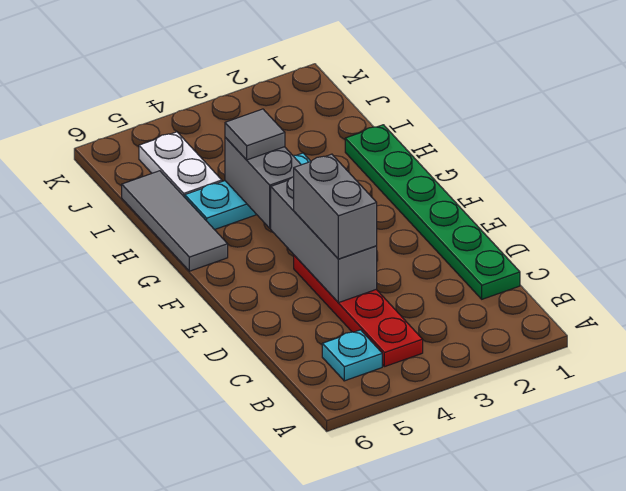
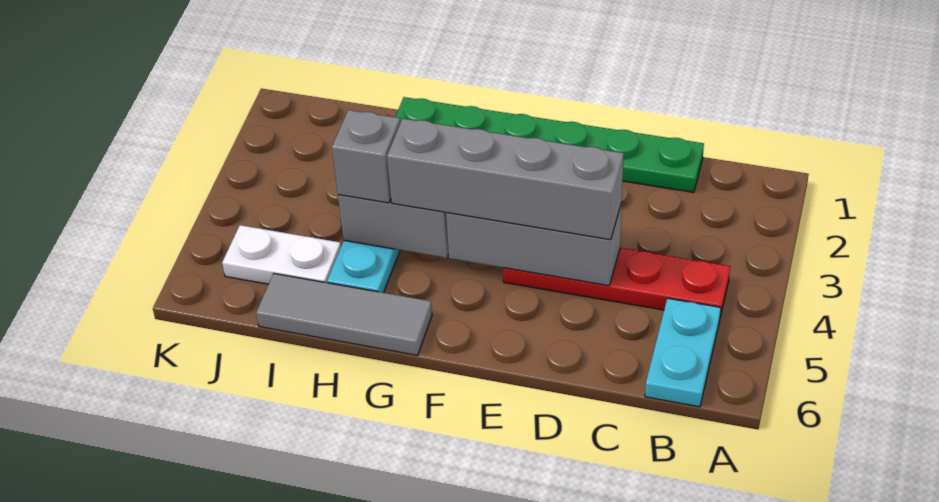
cyan 1x1 plate [322,330,382,381] -> cyan 1x2 plate [645,298,721,407]
grey 1x2 brick [294,154,377,259] -> grey 1x4 brick [387,119,624,240]
grey 1x1 tile [225,109,285,160] -> grey 1x1 brick [332,110,400,203]

